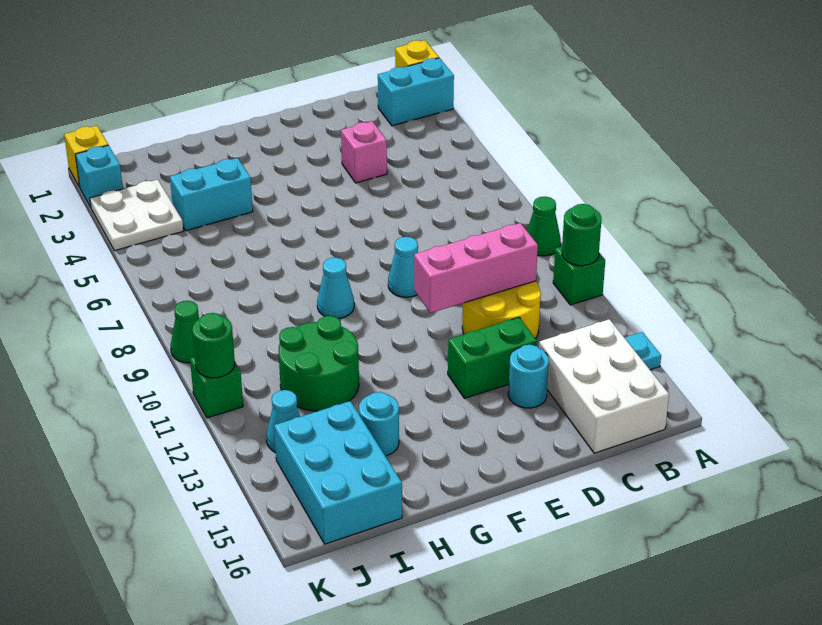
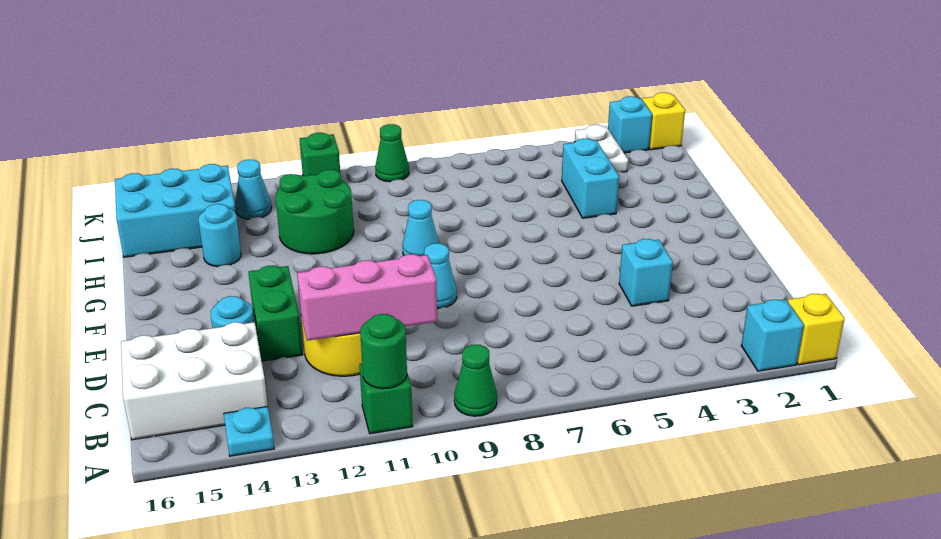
cyan 1x2 brick [378,58,454,126] -> cyan 1x1 brick [741,300,804,371]
pink 1x3 brick [414,223,538,313] -> pink 1x3 brick turned to [297,254,437,341]
pink 1x1 brick [341,121,387,183] -> cyan 1x1 brick [619,239,673,306]
white 2x2 plate [90,180,183,251] -> white 1x2 plate [575,125,628,172]
green 1x1 round brick [192,313,235,378] -> none

